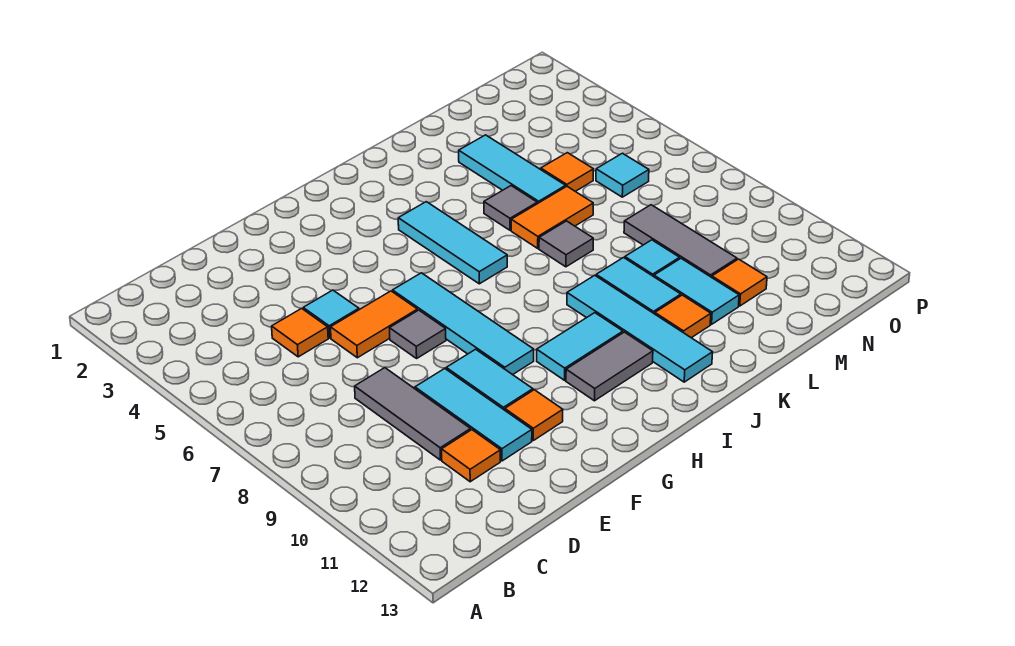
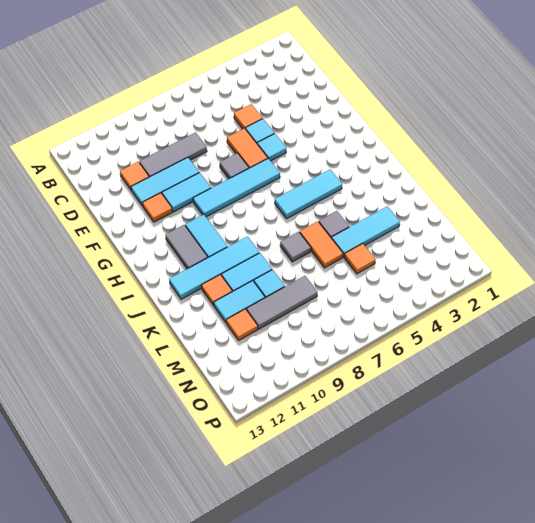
cyan 1x1 tile [596,153,649,197] -> cyan 1x1 tile moved to [257,133,286,161]

